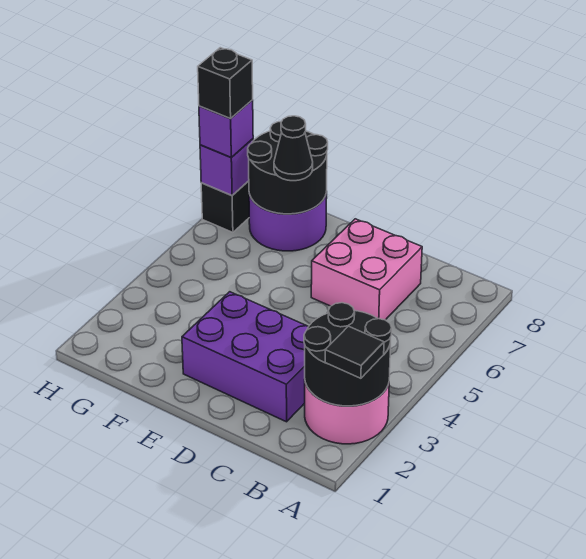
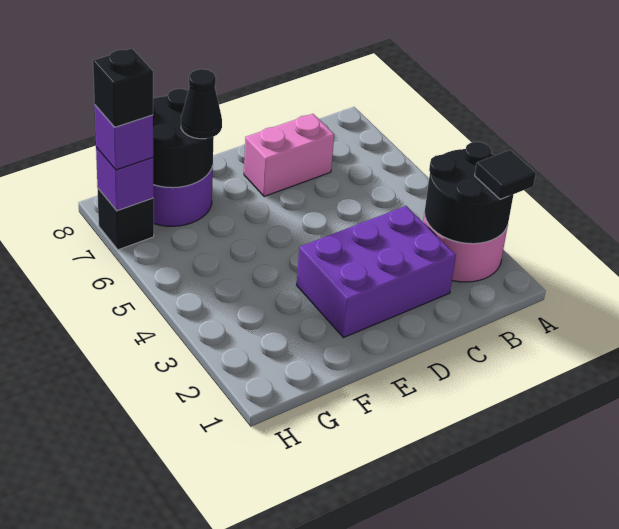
pink 2x2 brick [311,219,422,320] -> pink 1x2 brick [244,114,334,197]

